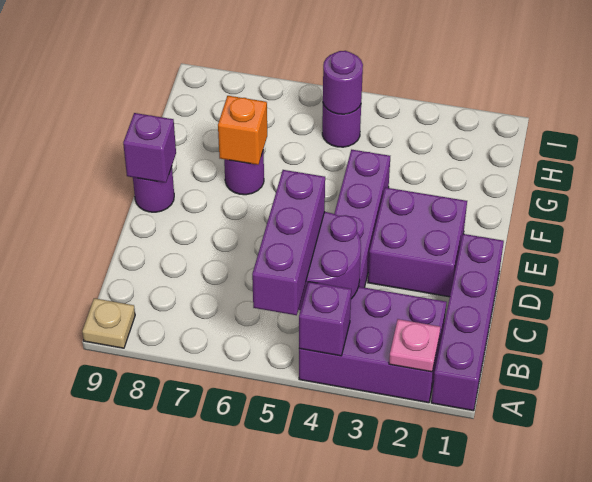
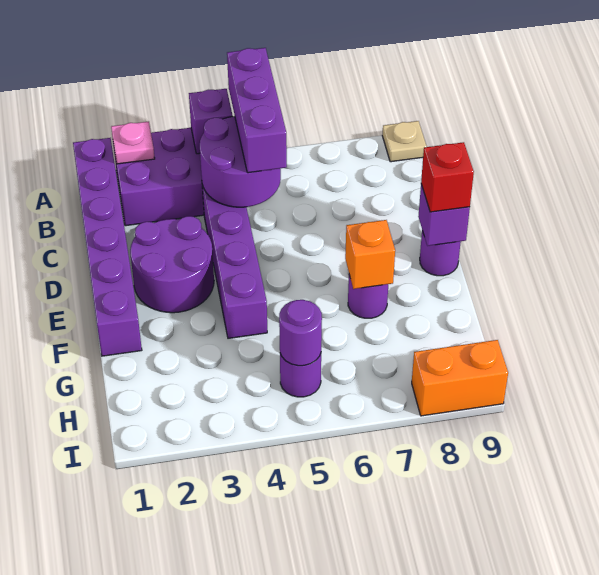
purple 1x4 brick [431,234,504,411] -> purple 1x6 brick [73,138,142,356]
purple 2x2 brick [368,187,467,297] -> purple 2x2 round brick [130,216,214,313]
none -> red 1x1 brick [421,142,474,212]
none -> orange 1x2 brick [412,340,508,416]

